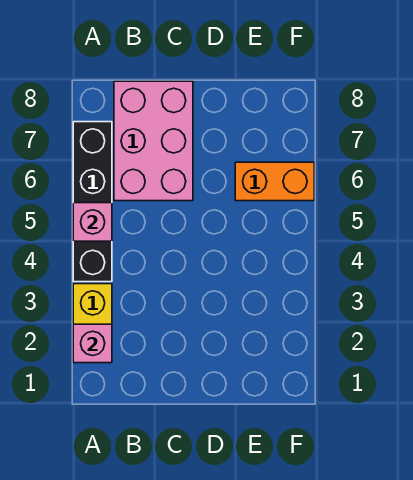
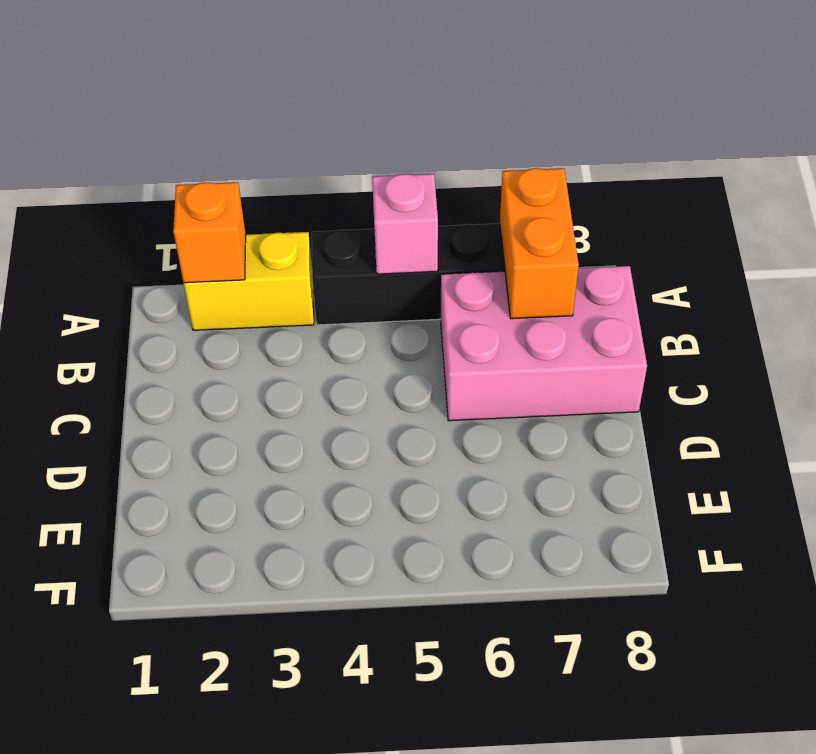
pink 1x1 brick [73,324,112,363] -> orange 1x1 brick [173,182,246,283]
orange 1x2 brick [235,162,314,201] -> orange 1x2 brick moved to [500,168,579,319]

